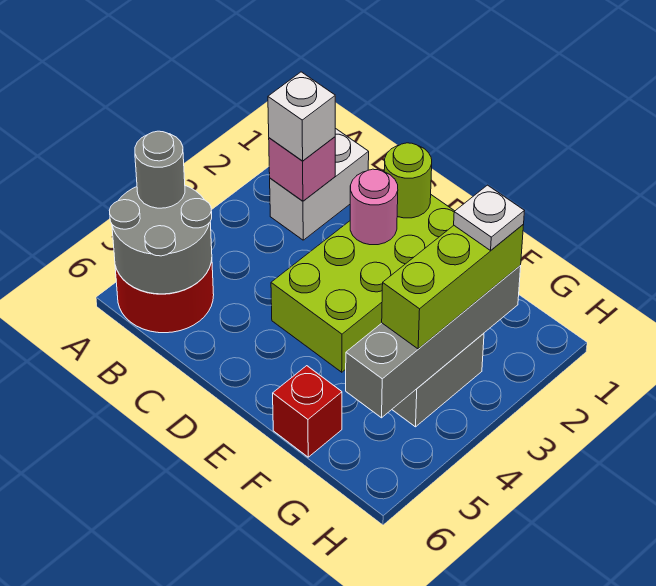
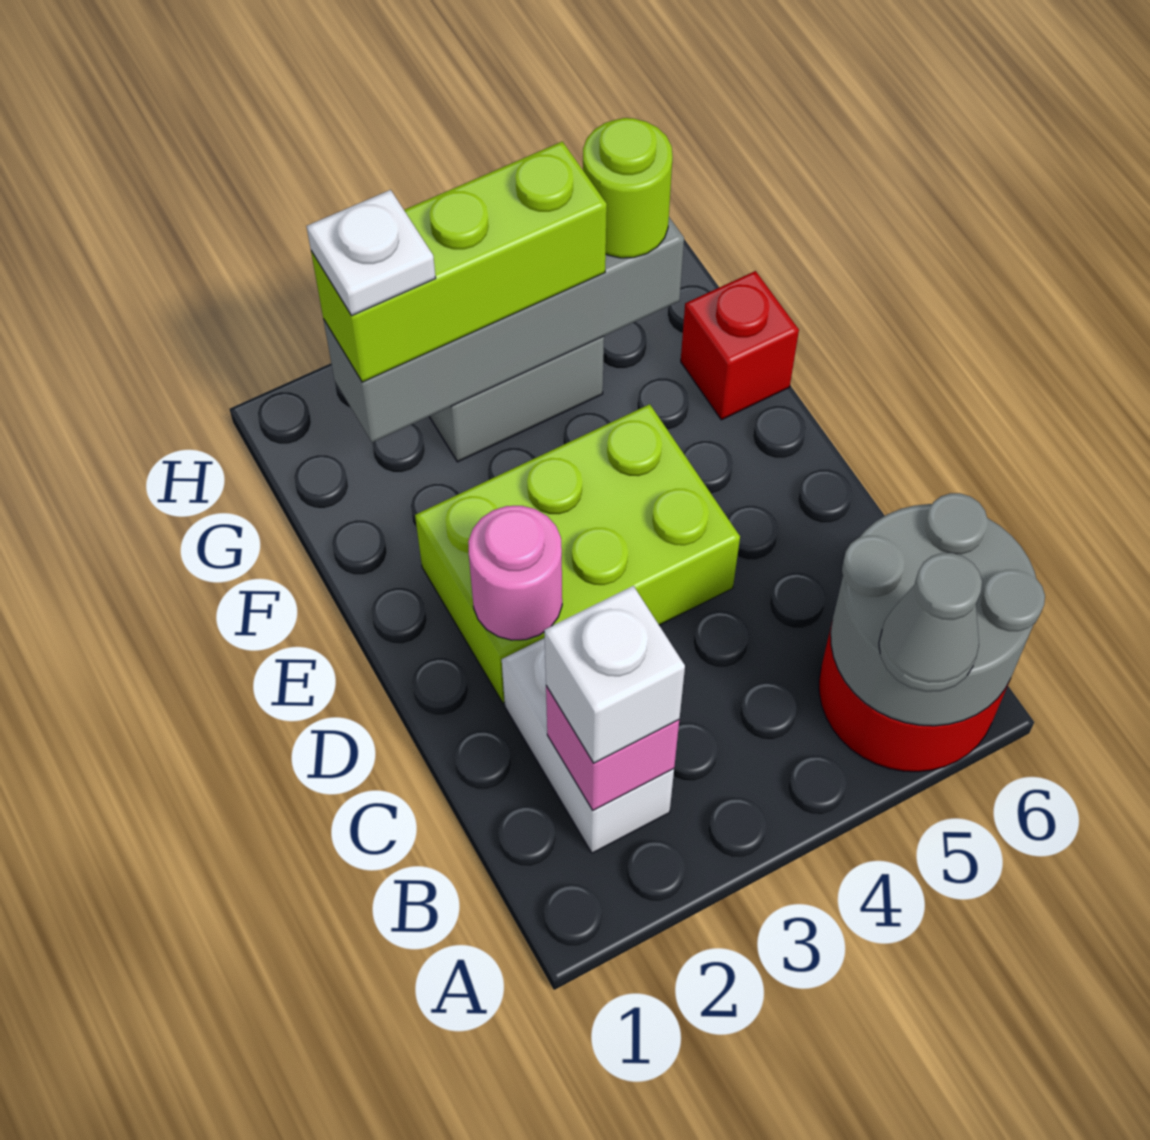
grey 1x1 round brick [135,131,185,208] -> grey 1x1 cone [879,553,982,692]
white 1x2 brick [270,128,369,240] -> white 1x2 brick turned to [502,638,674,853]
lime 2x4 brick [271,195,454,372] -> lime 2x3 brick [415,404,740,703]
lime 1x1 round brick [384,143,432,218] -> lime 1x1 round brick moved to [583,118,673,258]

